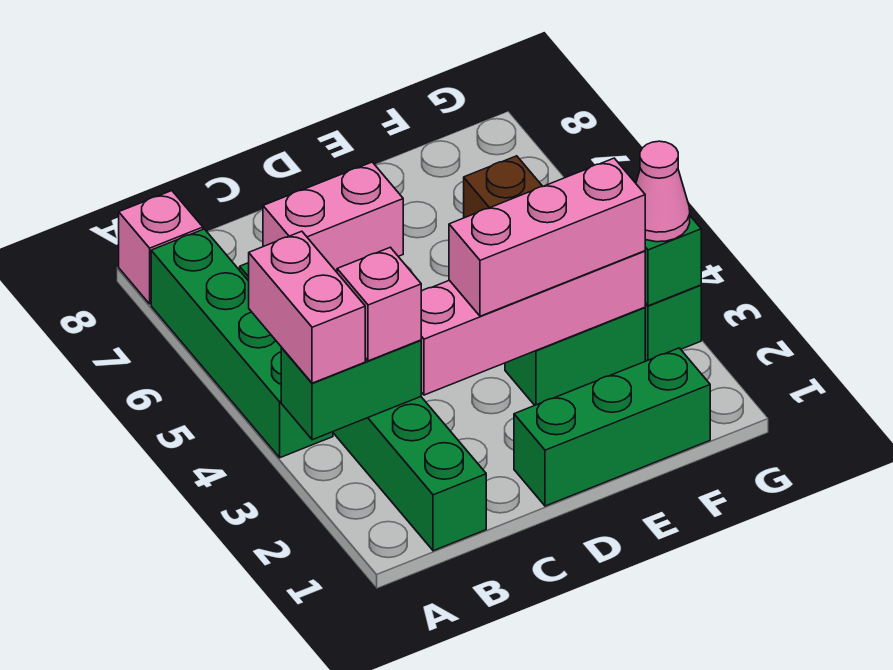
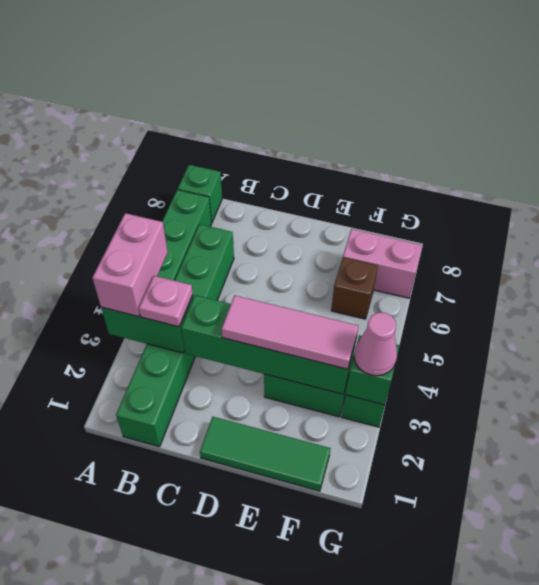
pink 1x1 brick [119,191,203,304] -> green 1x1 brick [178,165,222,223]
pink 1x1 brick [337,247,421,361] -> pink 1x1 plate [139,276,193,327]
pink 1x4 brick [421,251,645,395] -> green 1x4 brick [181,295,356,394]
pink 1x2 brick [263,162,403,272] -> pink 1x2 brick moved to [343,229,422,298]
green 1x3 brick [514,348,710,506] -> green 1x3 tile [200,417,331,491]
pink 1x3 brick [449,158,645,316] -> pink 1x3 tile [222,295,358,369]

